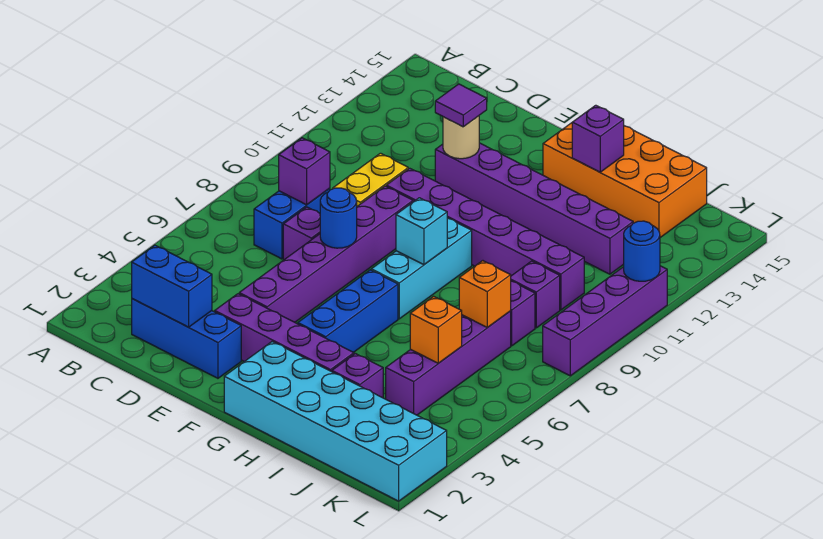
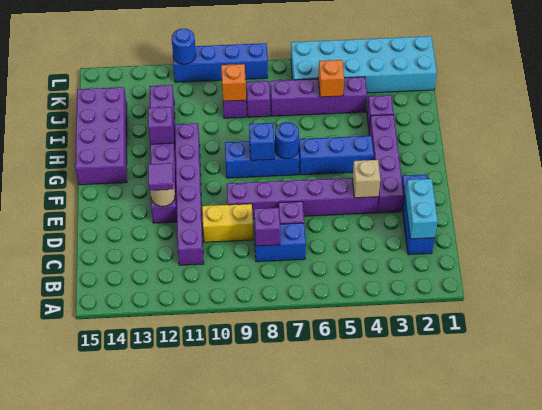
blue 1x2 brick [132,245,212,327] -> cyan 1x2 brick [405,179,438,239]
none -> tan 1x1 brick [352,160,380,198]
blue 1x1 round brick [320,188,357,248] -> blue 1x1 round brick moved to [275,122,299,159]
purple 1x6 brick [386,168,584,310] -> purple 1x6 brick moved to [175,123,204,265]
cyan 2x6 brick [224,342,447,501] -> cyan 2x6 brick turned to [291,36,437,93]
cyan 1x3 brick [371,218,472,319] -> blue 1x3 brick [225,140,299,178]
cyan 1x1 brick [396,198,447,265] -> blue 1x1 brick [249,123,274,160]
orange 2x4 brick [543,123,707,238] -> purple 2x4 brick [75,87,127,185]
purple 1x1 brick [572,105,624,172] -> purple 1x1 brick moved to [148,107,174,144]
orange 1x1 brick [459,261,511,328] -> orange 1x1 brick moved to [221,64,246,101]
purple 1x4 brick [543,266,667,376] -> blue 1x4 brick [173,43,268,82]

